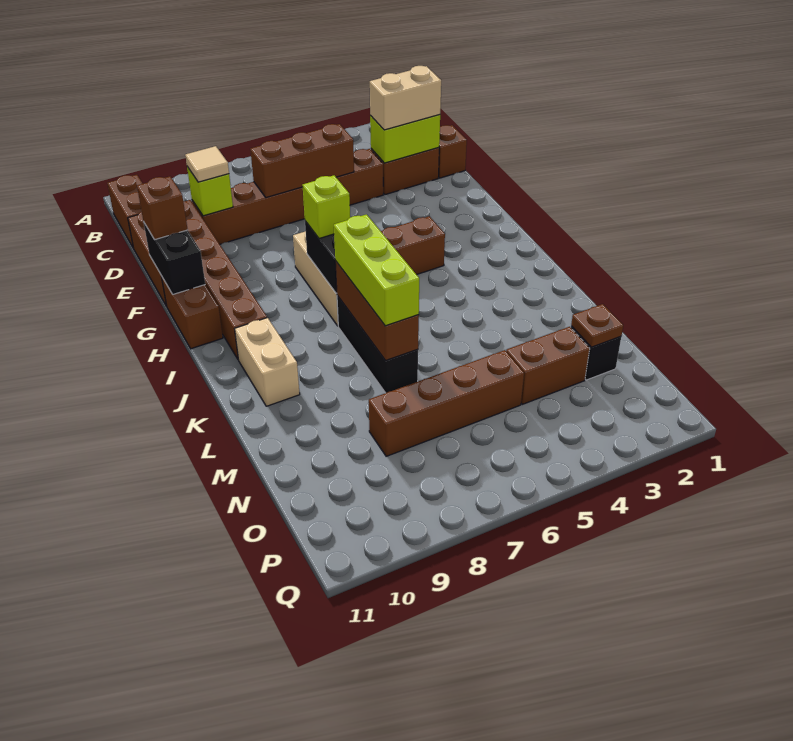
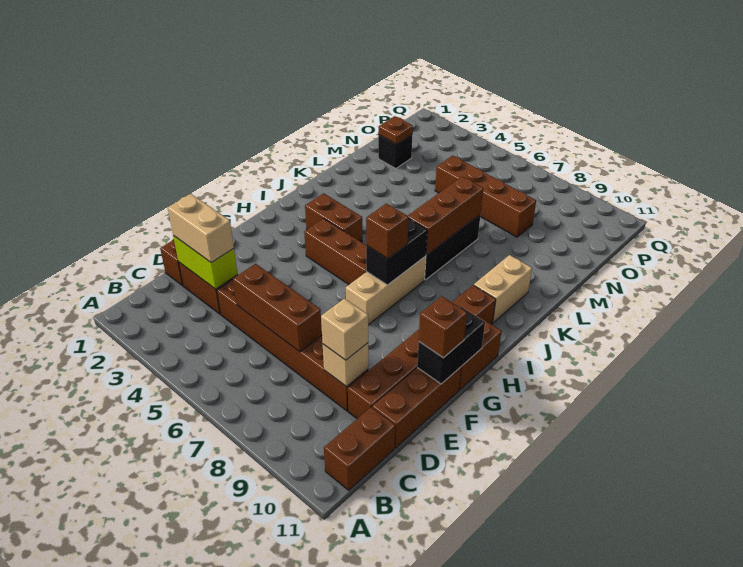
lime 1x1 brick [187,167,233,216] -> tan 1x1 brick [323,343,368,387]
tan 1x1 tile [185,146,229,182] -> tan 1x1 brick [321,298,368,360]
lime 1x1 brick [303,175,350,239] -> brown 1x1 brick [366,204,408,259]
lime 1x3 brick [334,214,419,326] -> none
brown 1x2 brick [506,327,590,404] -> brown 1x2 brick moved to [305,193,362,242]

